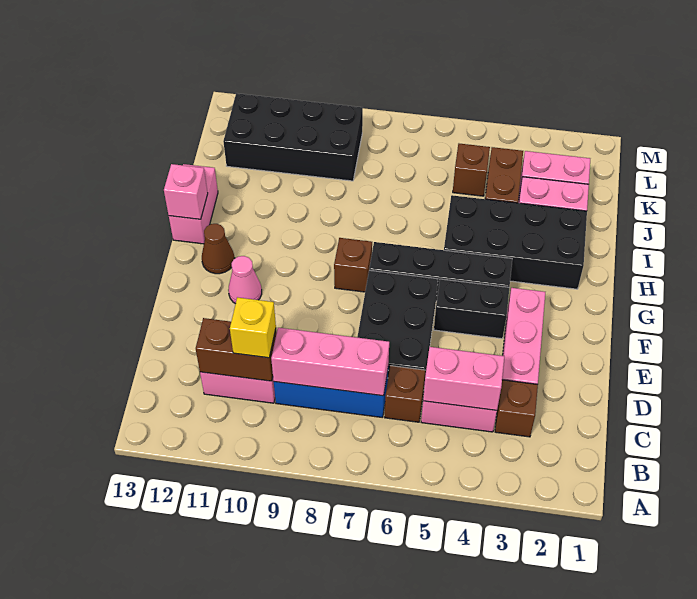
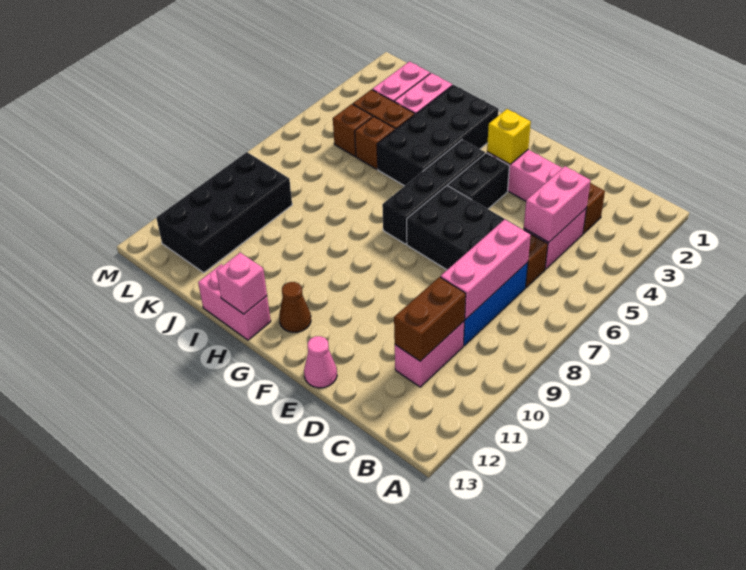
yellow 1x1 brick [230,297,276,358] -> yellow 1x1 brick moved to [487,109,531,164]
pink 1x1 cone [228,256,262,304] -> pink 1x1 cone moved to [304,336,337,388]
brown 1x1 brick [334,238,372,292] -> brown 1x1 brick moved to [355,116,395,169]

